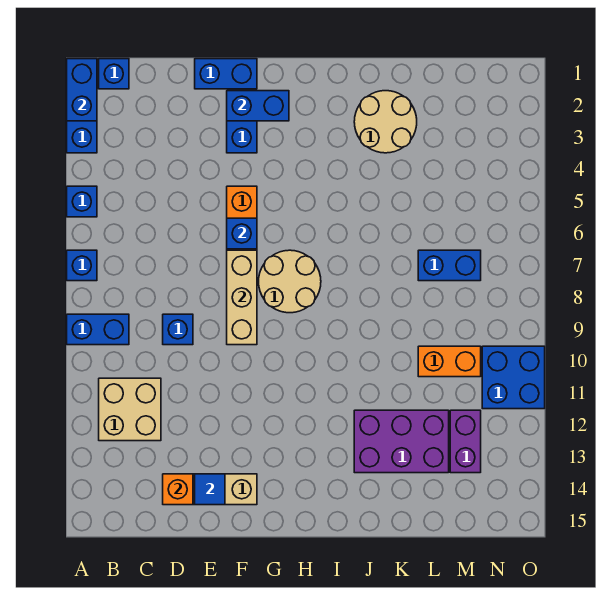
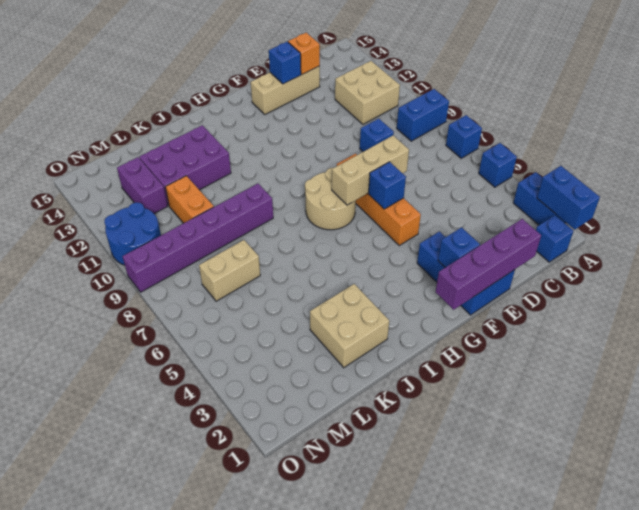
none -> purple 1x4 brick [436,219,541,310]
blue 1x1 tile [195,474,225,505] -> blue 1x1 brick [269,42,301,84]
blue 1x2 brick [227,91,289,121] -> blue 1x1 brick [438,227,480,268]
tan 1x3 brick [227,250,257,345] -> tan 1x3 brick turned to [332,136,409,205]
tan 2x2 round brick [354,91,417,153] -> tan 2x2 brick [310,284,389,368]
none -> purple 1x6 brick [122,184,273,292]
blue 1x2 brick [418,250,481,281] -> tan 1x2 brick [199,240,260,301]
orange 1x2 brick [418,346,481,377] -> orange 1x2 brick turned to [165,176,214,223]
blue 2x2 brick [482,346,545,409] -> blue 2x2 round brick [104,202,161,265]

